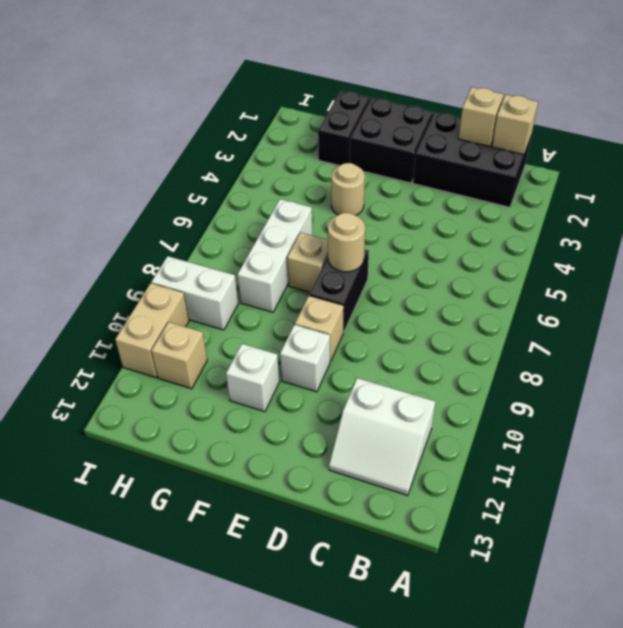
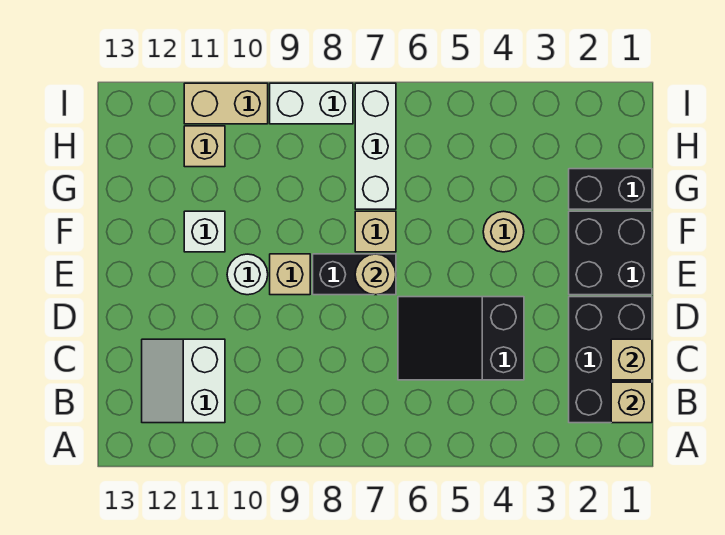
none -> black 2x3 slope [398,297,524,380]
white 1x1 brick [280,325,330,392] -> white 1x1 round brick [227,254,268,295]
white 1x3 brick [237,199,312,312] -> white 1x3 brick turned to [355,83,396,209]
white 1x2 brick [151,256,238,330] -> white 1x2 brick turned to [270,83,353,124]

